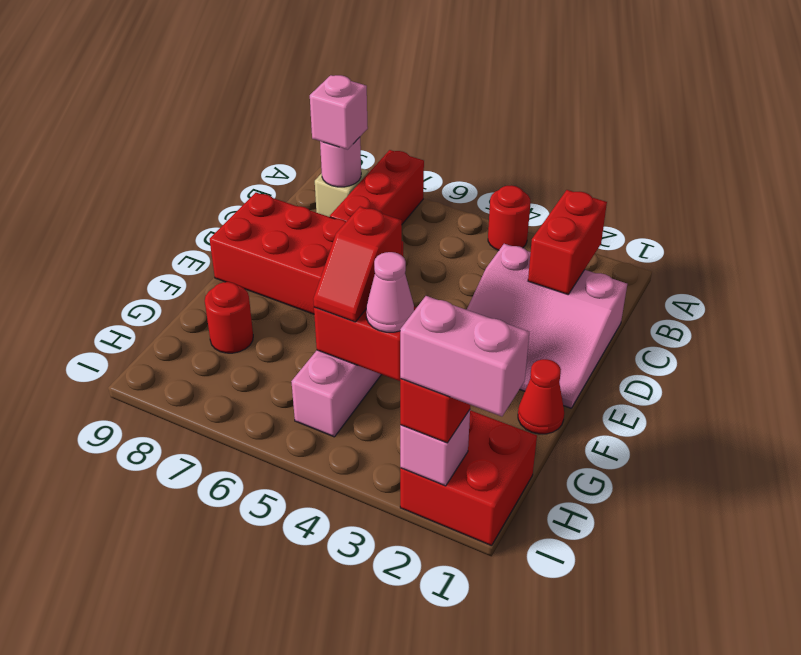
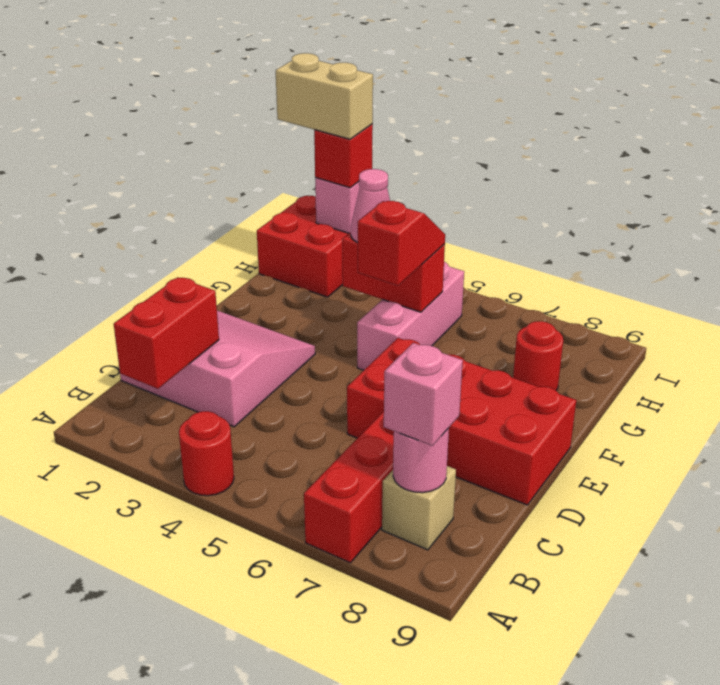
red 1x1 cone [518,359,564,434] -> none
pink 1x2 brick [400,296,529,416] -> tan 1x2 brick [276,53,373,139]

